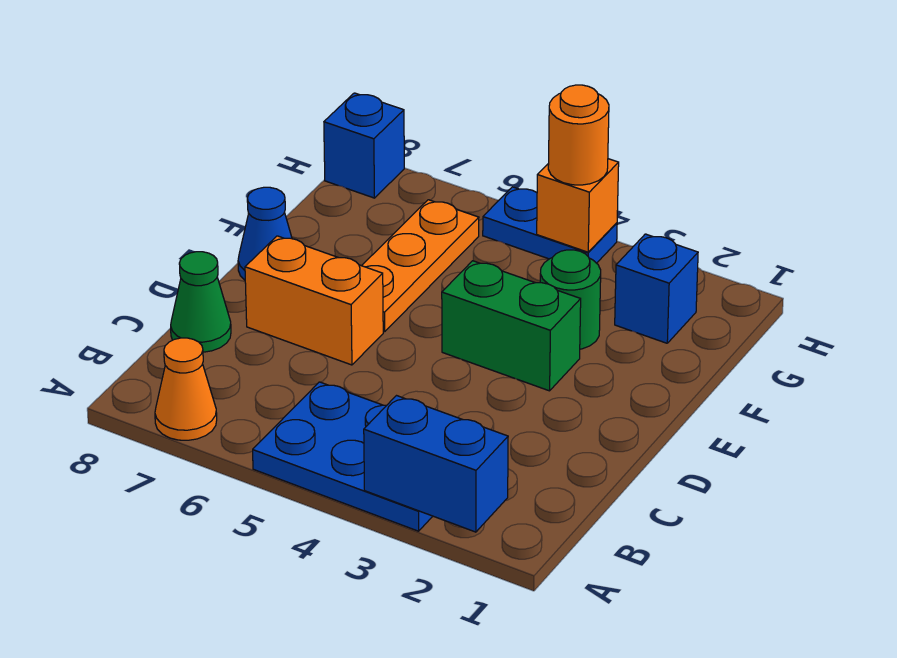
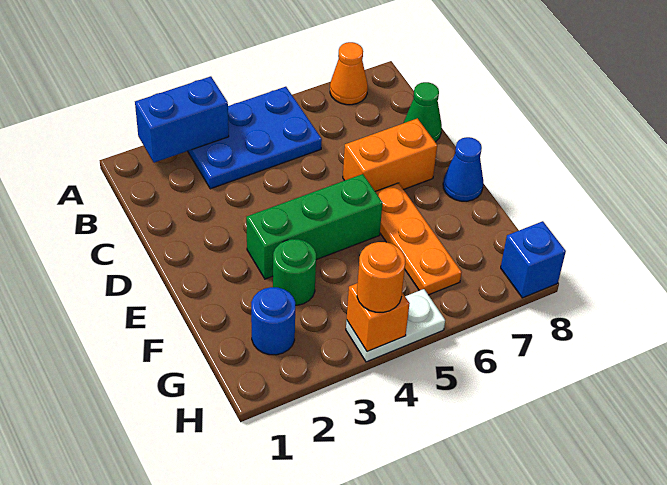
green 1x2 brick [442,261,581,391] -> green 1x3 brick [246,174,383,279]
blue 1x1 brick [615,234,698,343] -> blue 1x1 round brick [251,287,295,355]
blue 1x2 plate [483,187,617,263] -> white 1x2 plate [346,289,445,362]

